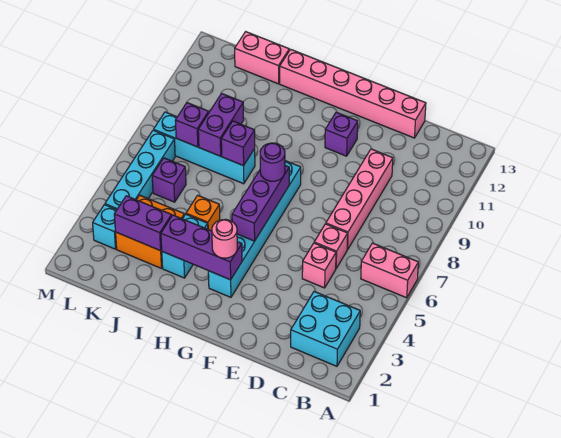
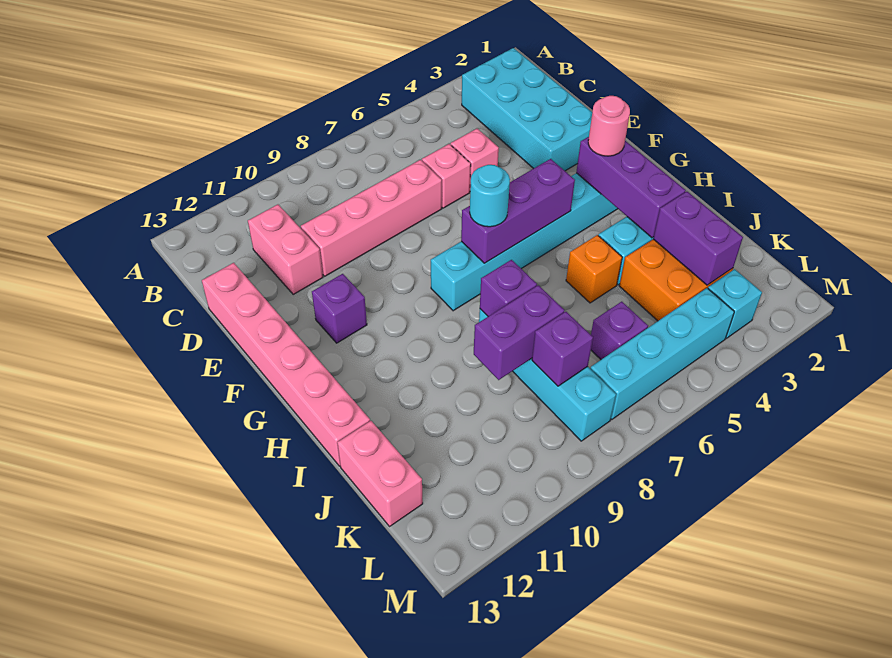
pink 1x2 brick [361,243,418,298] -> pink 1x2 brick moved to [248,205,323,294]
cyan 2x2 brick [291,292,360,366] -> cyan 2x4 brick [462,48,592,171]
purple 1x1 round brick [260,143,285,181] -> cyan 1x1 round brick [470,165,510,227]

